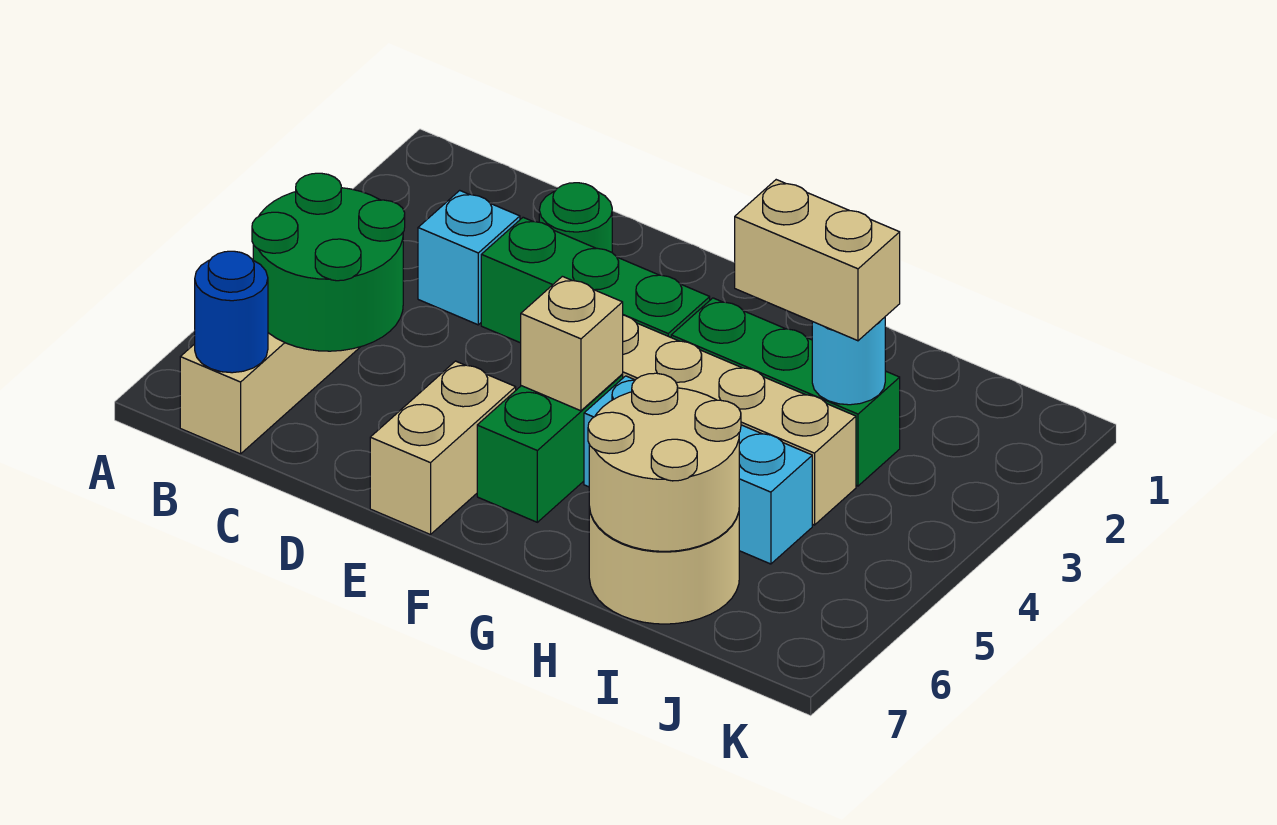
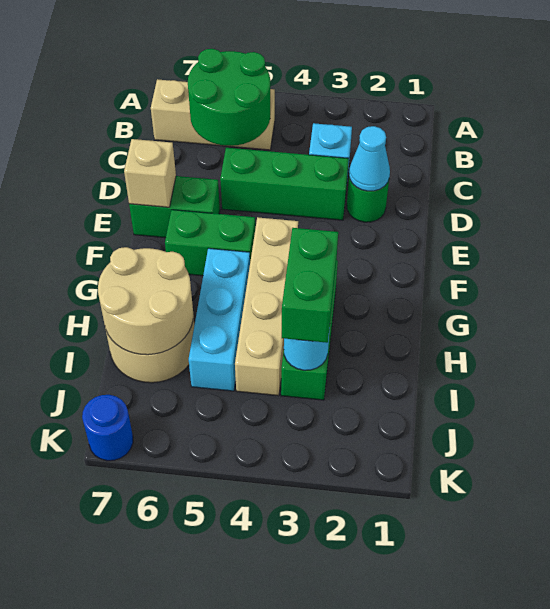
blue 1x1 round brick [195,251,268,373] -> blue 1x1 round brick moved to [82,395,133,461]
none -> cyan 1x1 cone [349,126,390,191]
green 1x3 brick [481,217,710,343] -> green 1x3 brick turned to [220,148,349,220]
tan 1x2 brick [370,361,516,535] -> green 1x2 brick [129,176,220,238]
tan 1x1 brick [521,276,623,411] -> tan 1x1 brick moved to [124,139,176,207]
tan 1x2 brick [735,180,900,341] -> green 1x2 brick [282,228,338,343]

